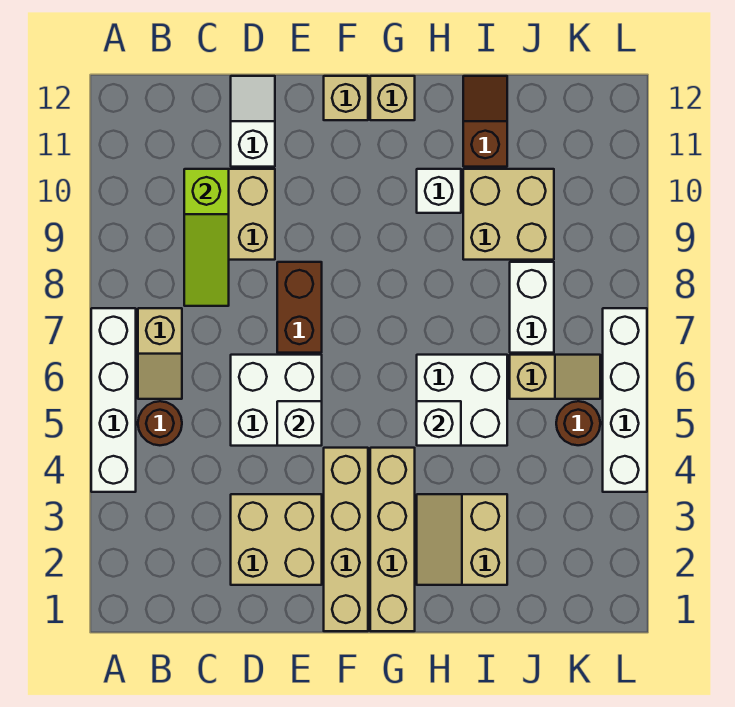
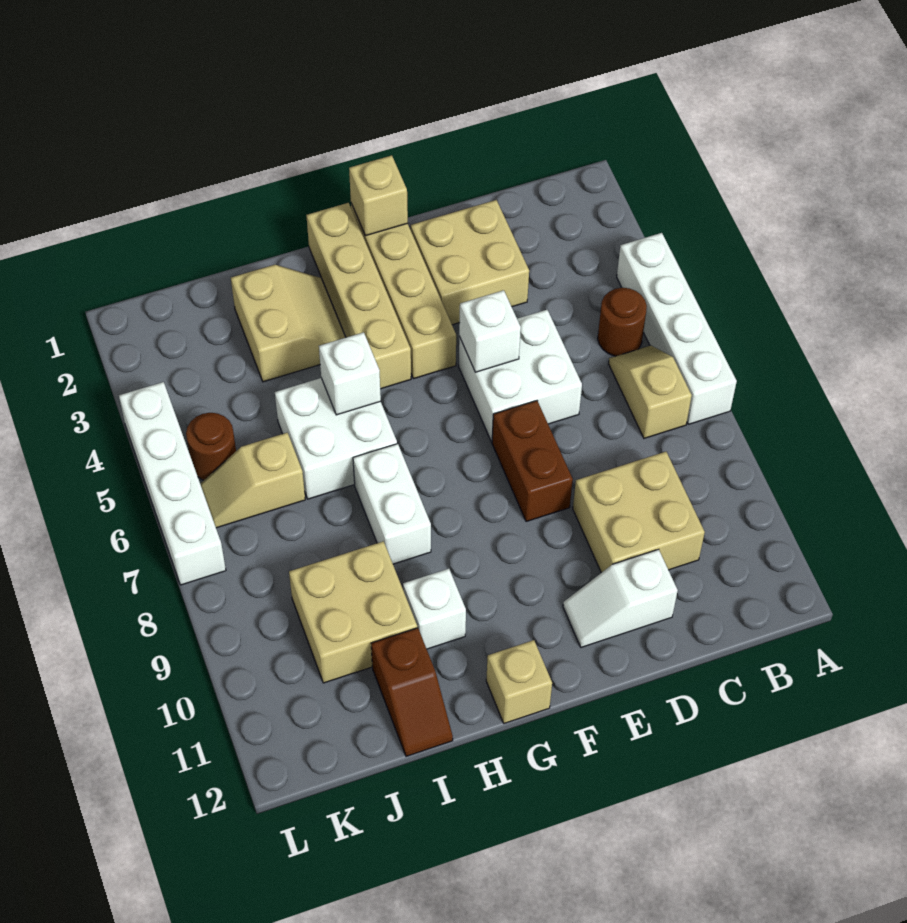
lime 1x3 slope [184,169,229,306] -> none
white 1x2 slope [231,76,275,167] -> white 1x2 slope turned to [563,549,678,647]
tan 1x1 brick [324,76,368,120] -> tan 1x1 brick moved to [349,155,408,236]
white 1x2 brick [510,262,554,353] -> white 1x2 brick moved to [353,444,431,564]

